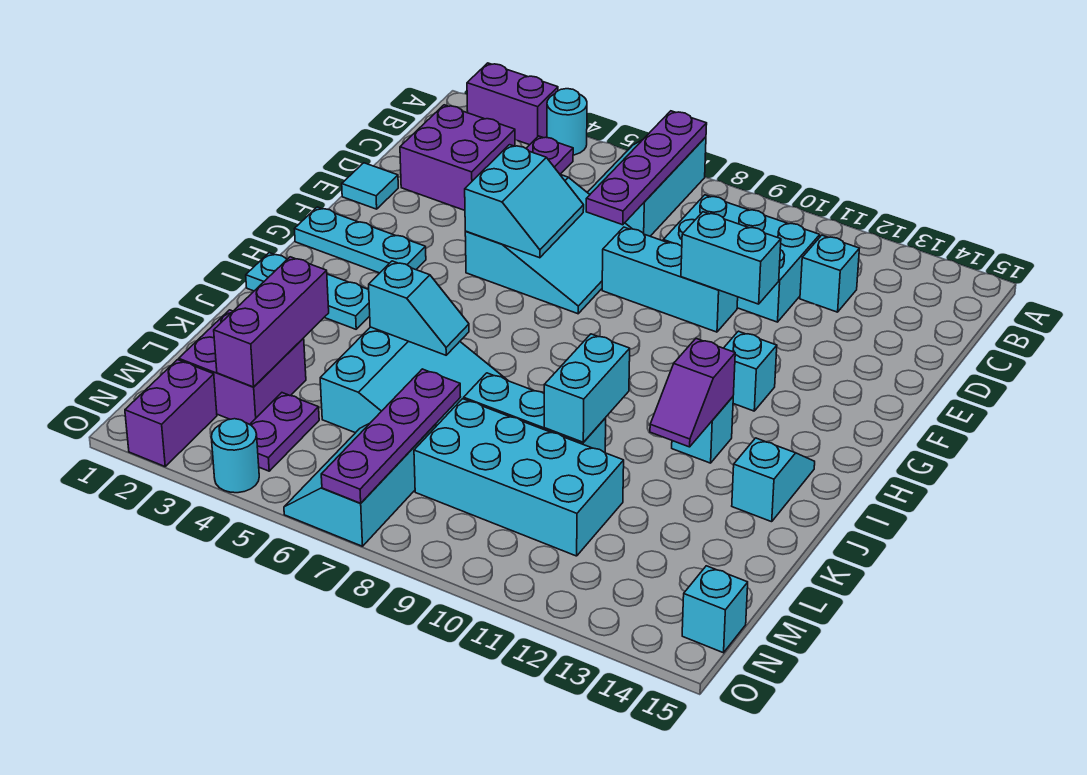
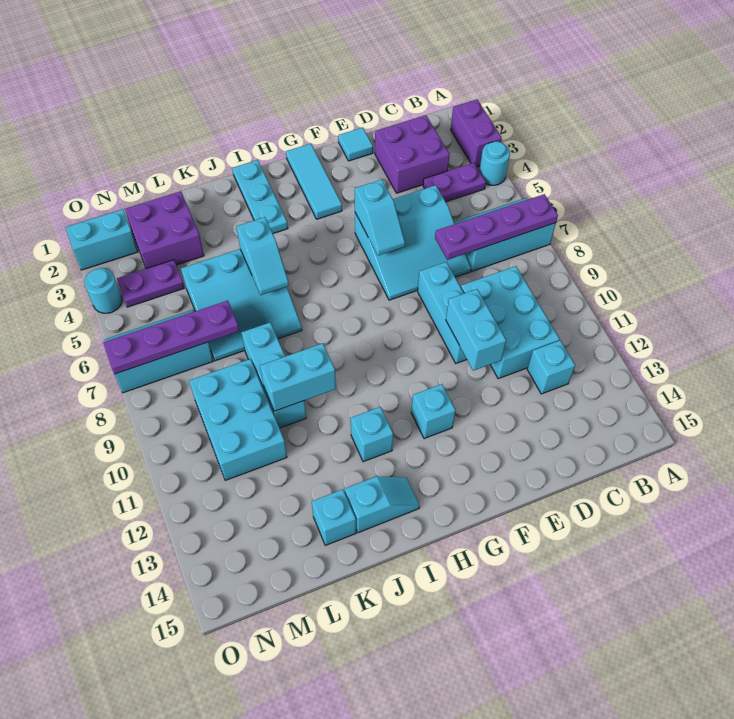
cyan 2x2 slope [465,145,584,258] -> cyan 1x2 slope [355,180,405,256]
cyan 1x3 plate [295,207,426,273] -> cyan 1x3 tile [286,144,342,219]
purple 1x2 slope [650,339,735,447] -> none
purple 1x3 brick [214,257,329,387] -> none
cyan 2x4 brick [414,399,624,556] -> cyan 2x3 brick [189,359,287,480]
purple 1x2 brick [125,360,217,466] -> cyan 1x2 brick [65,209,138,270]
cyan 1x1 brick [682,566,748,653] -> cyan 1x1 brick moved to [312,489,356,545]

